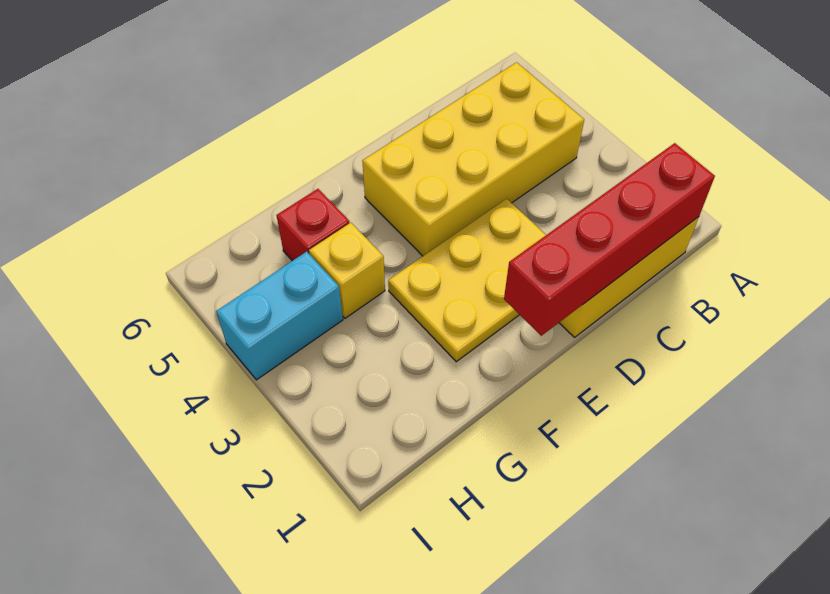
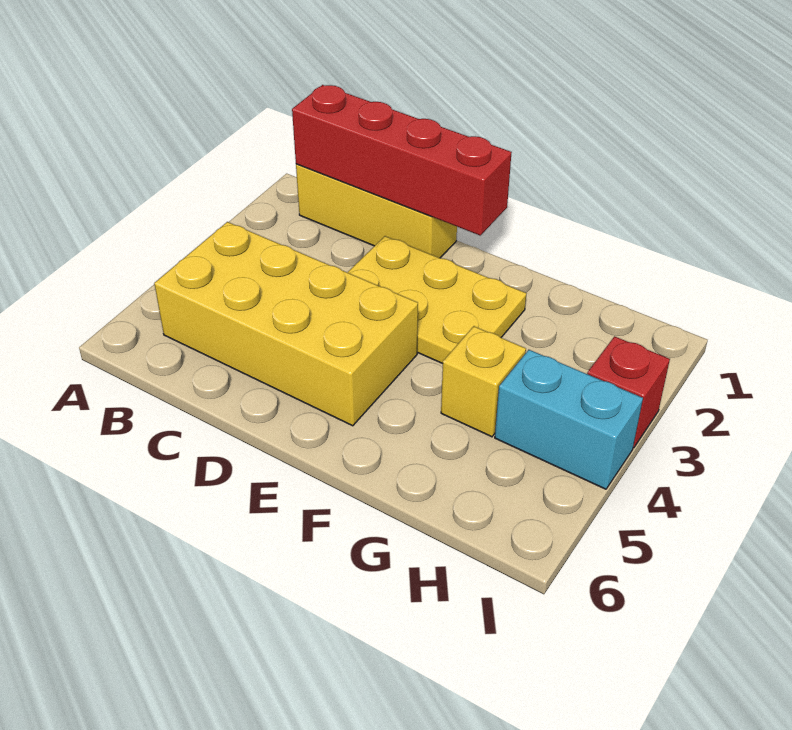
red 1x1 brick [276,189,349,261] -> red 1x1 brick moved to [587,336,670,448]

